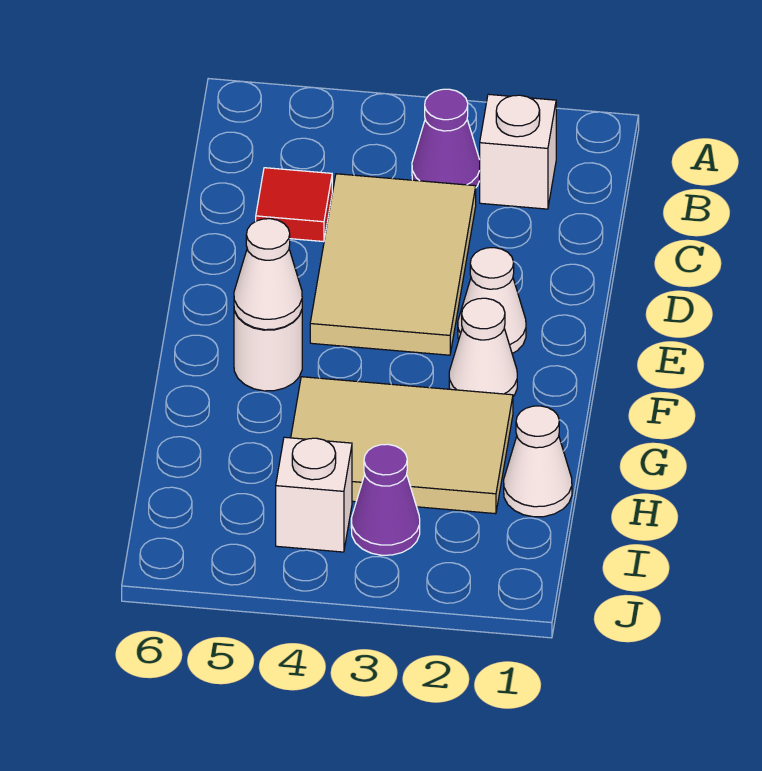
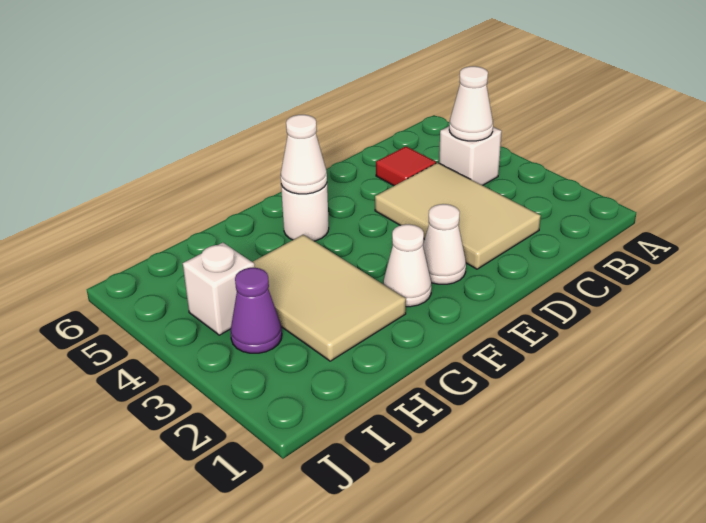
white 1x1 brick [480,94,556,209] -> white 1x1 brick moved to [439,126,502,185]
purple 1x1 cone [412,89,480,187] -> none
tan 2x3 tile [310,174,476,355] -> tan 2x3 tile turned to [375,163,541,269]
white 1x1 cone [504,406,572,517] -> white 1x1 cone moved to [449,66,493,141]

